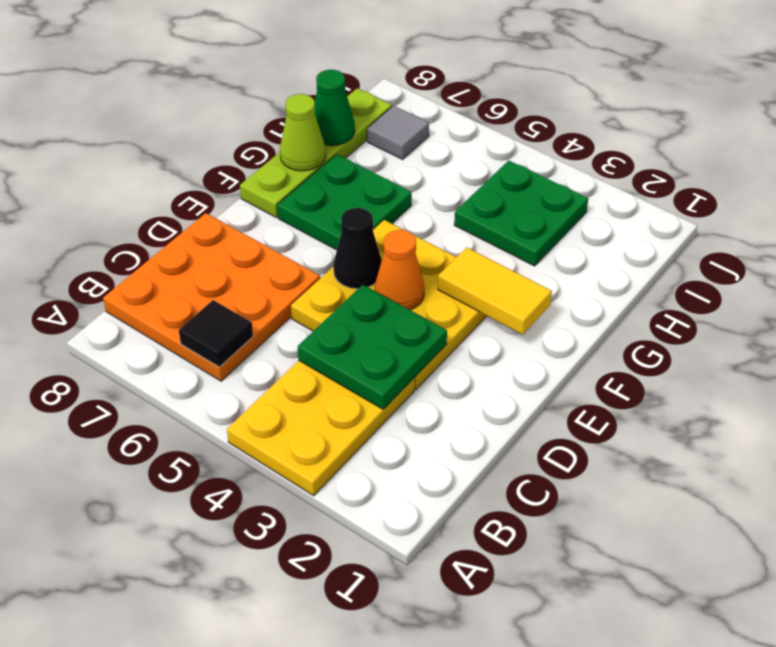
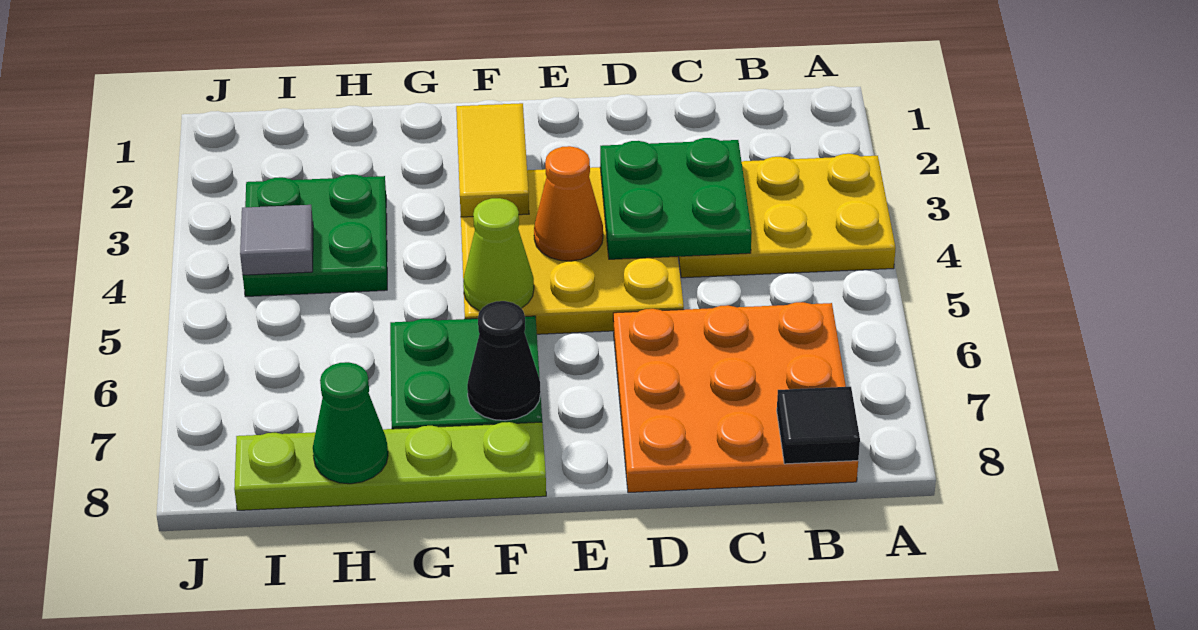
black 1x1 tile [179,300,253,367] -> black 1x1 tile moved to [777,387,860,464]
black 1x1 cone [333,208,382,289] -> black 1x1 cone moved to [467,301,541,421]
lime 1x1 cone [280,94,326,171] -> lime 1x1 cone moved to [463,198,534,311]
grey 1x1 tile [367,106,429,159] -> grey 1x1 tile moved to [240,205,313,275]

